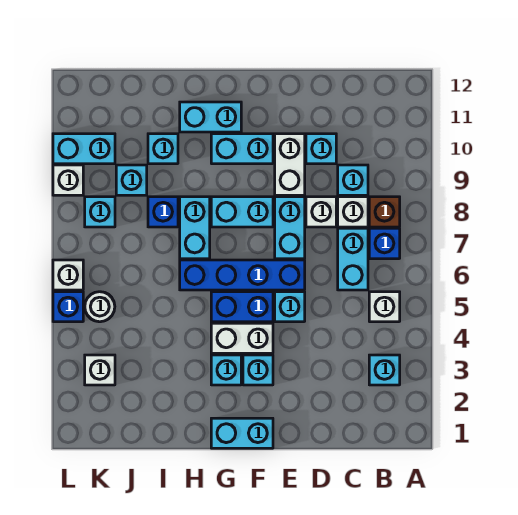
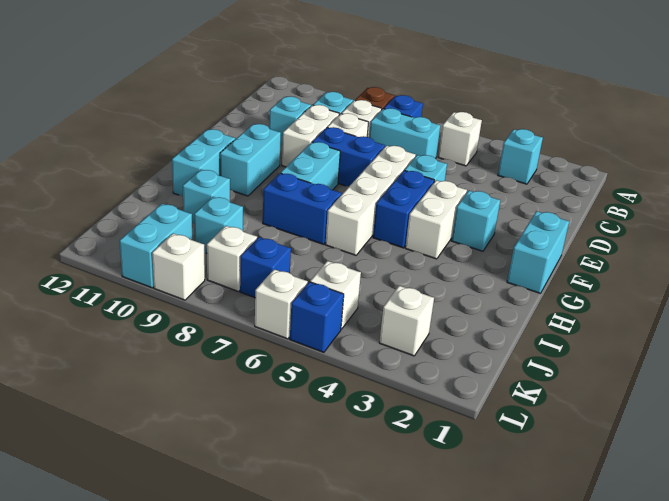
blue 1x4 brick [180,260,305,290] -> white 1x4 brick [325,146,416,255]
cyan 1x2 brick [275,197,305,259] -> blue 1x2 brick [312,127,385,186]
white 1x2 brick [275,134,305,195] -> white 1x2 brick turned to [282,105,339,167]
cyan 1x1 brick [211,355,241,385] -> none
cyan 1x2 brick [180,197,210,259] -> blue 1x2 brick [263,173,341,244]
blue 1x1 brick [148,197,178,227] -> blue 1x1 brick moved to [240,237,291,298]
white 1x1 round brick [85,292,115,322] -> white 1x1 brick [310,261,361,329]
cyan 1x1 brick [85,197,115,227] -> white 1x1 brick [207,226,257,292]

